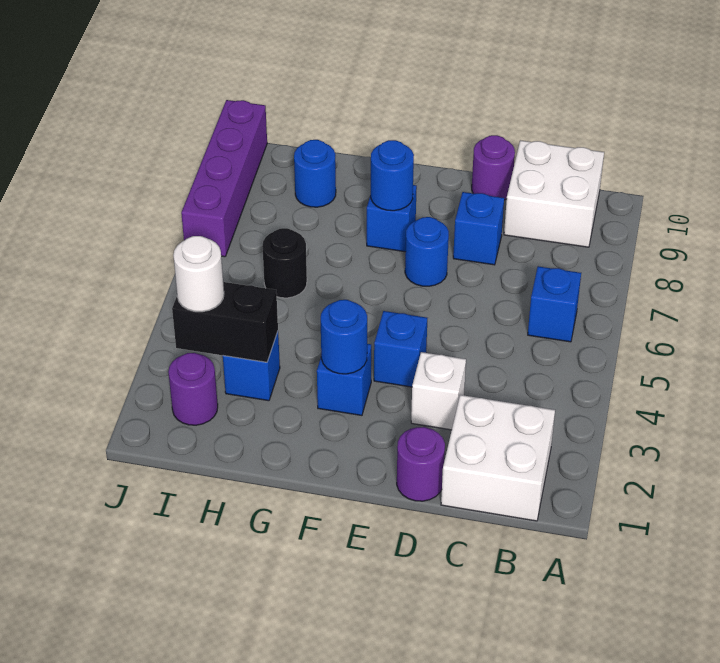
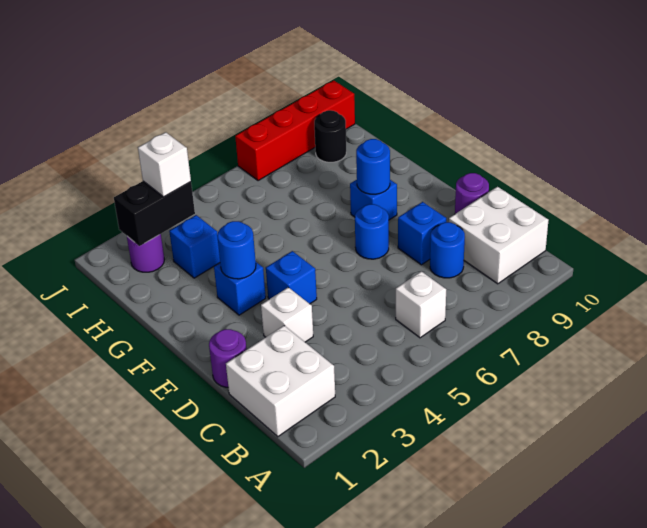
blue 1x1 brick [528,266,581,342] -> white 1x1 brick [396,271,446,338]
black 1x2 brick [172,282,278,362] -> black 1x2 brick turned to [114,181,195,246]
black 1x1 round brick [262,228,307,298] -> black 1x1 round brick moved to [314,110,346,162]
blue 1x1 round brick [294,140,336,207] -> blue 1x1 round brick moved to [430,222,465,278]
white 1x1 round brick [173,236,224,312] -> white 1x1 brick [138,132,191,197]
purple 1x4 brick [181,100,267,257] -> red 1x4 brick [235,80,355,181]

